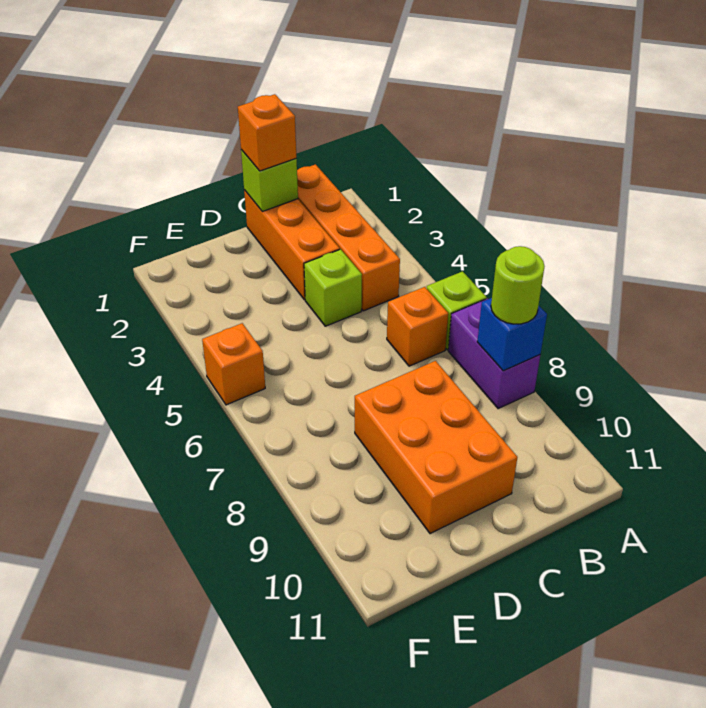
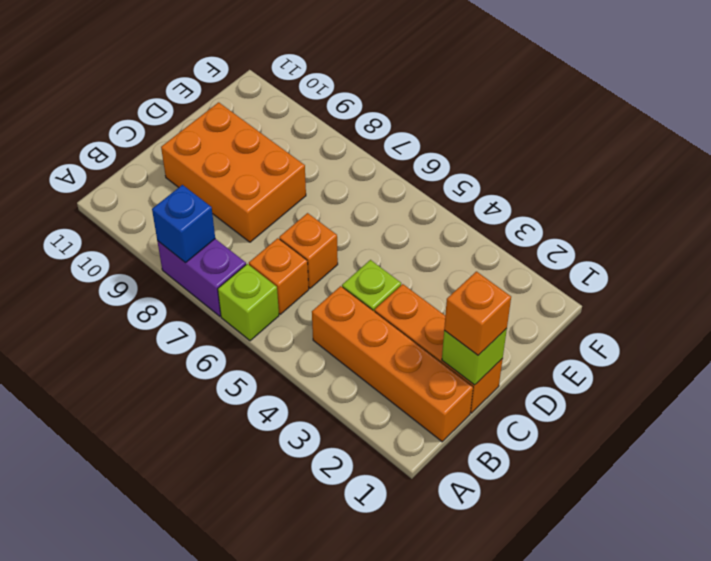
lime 1x1 round brick [491,246,545,324] -> none
orange 1x1 brick [202,323,265,405] -> orange 1x1 brick moved to [279,213,338,288]

